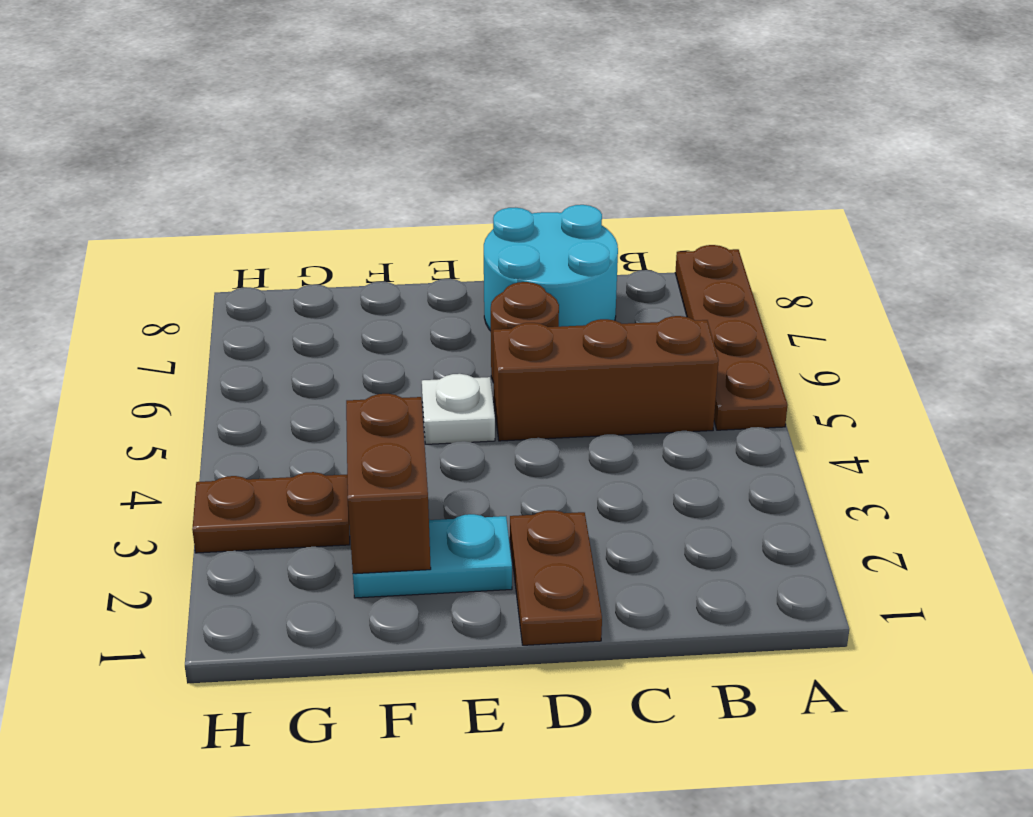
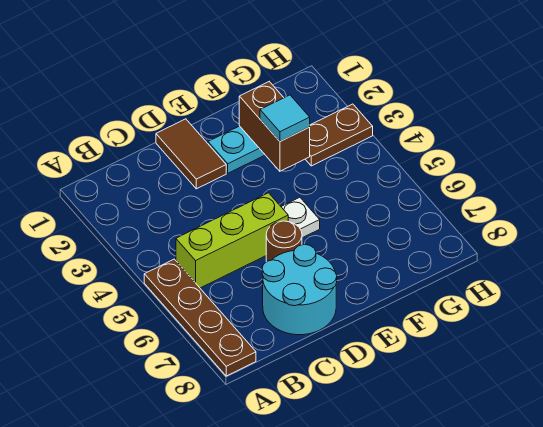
brown 1x3 brick [493,316,719,441] -> lime 1x3 brick [176,193,288,288]
brown 1x2 plate [510,510,602,645] -> brown 1x2 tile [156,119,226,189]
none -> cyan 1x1 tile [260,95,310,141]

